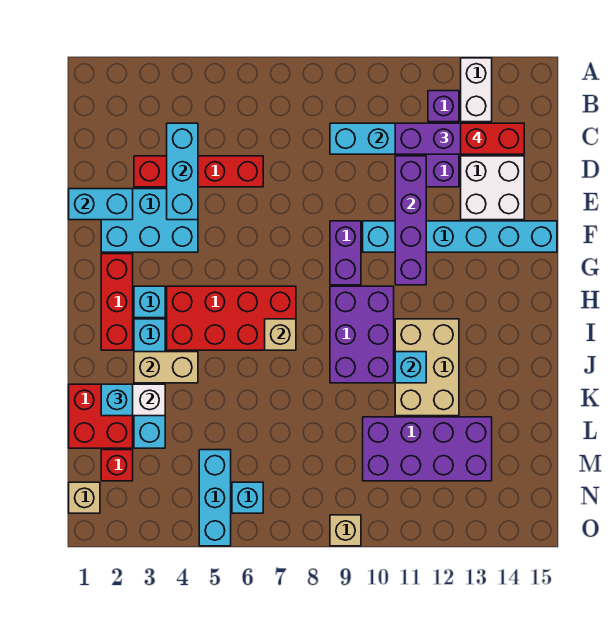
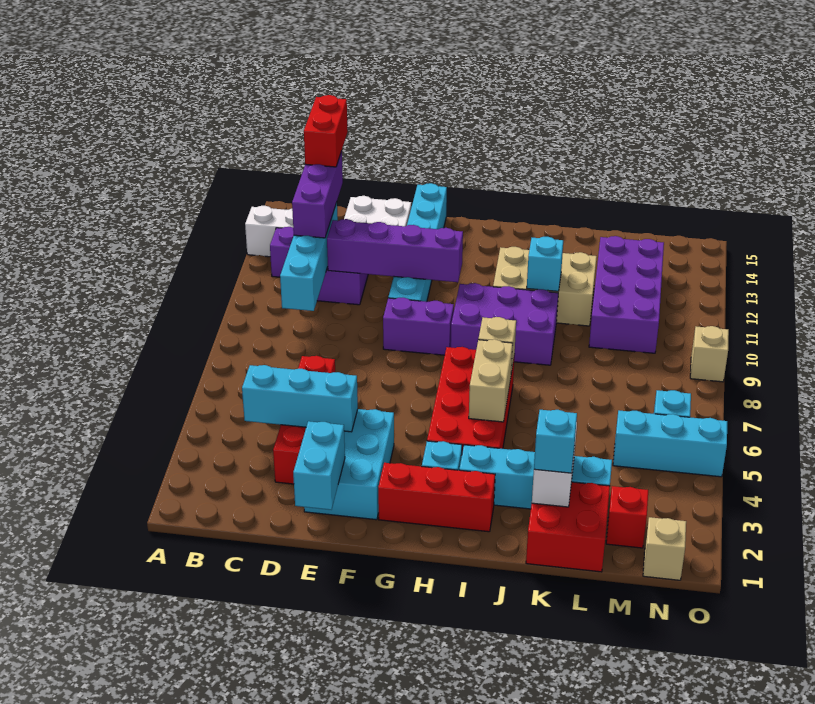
tan 1x2 brick [134,352,198,383] -> tan 1x2 brick moved to [469,339,513,422]

